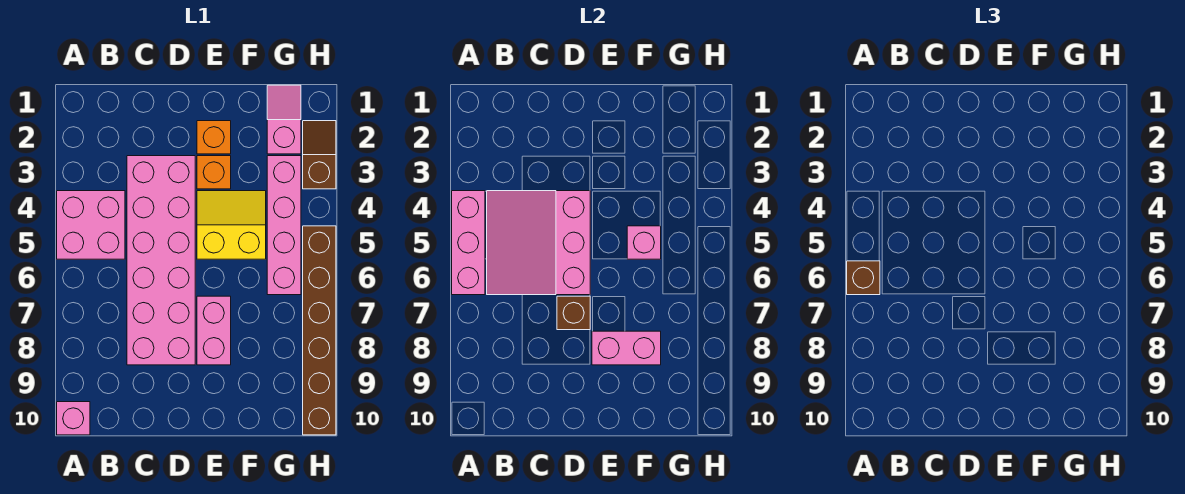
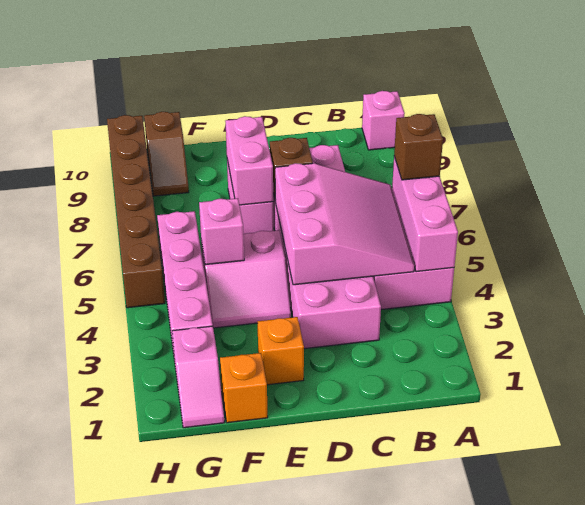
orange 1x1 brick [197,156,231,189] -> orange 1x1 brick moved to [220,353,268,423]
yellow 2x2 slope [197,191,266,259] -> pink 2x2 slope [201,230,291,328]
pink 1x2 brick [592,331,661,365] -> pink 1x2 brick turned to [225,116,273,205]
brown 1x2 slope [303,121,336,189] -> brown 1x2 slope moved to [144,112,189,196]

